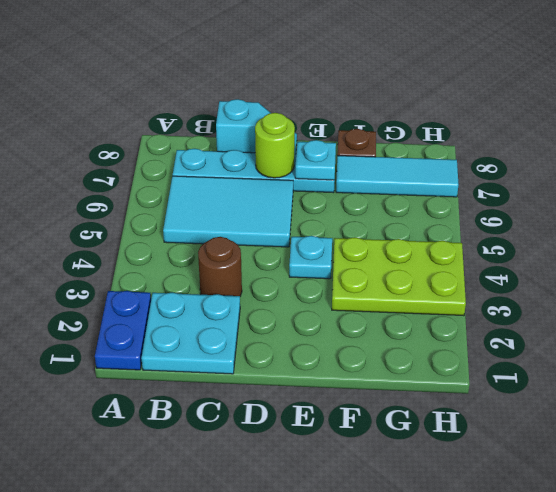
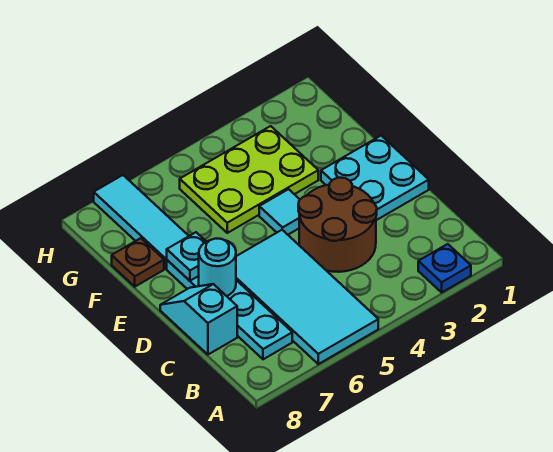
blue 1x2 plate [95,291,151,370] -> blue 1x1 plate [418,244,471,292]
cyan 2x2 plate [141,292,240,374] -> cyan 2x2 plate moved to [321,136,429,220]
cyan 2x3 tile [163,176,293,247] -> cyan 2x4 tile [236,230,378,364]
brown 1x1 round brick [198,237,242,296] -> brown 2x2 round brick [298,178,377,272]
lime 1x1 round brick [255,113,295,178] -> cyan 1x1 round brick [199,239,236,296]
cyan 1x1 plate [289,236,332,279] -> cyan 1x1 tile [259,189,300,235]
lime 2x3 plate [332,237,466,316] -> lime 2x3 plate turned to [180,126,318,233]

